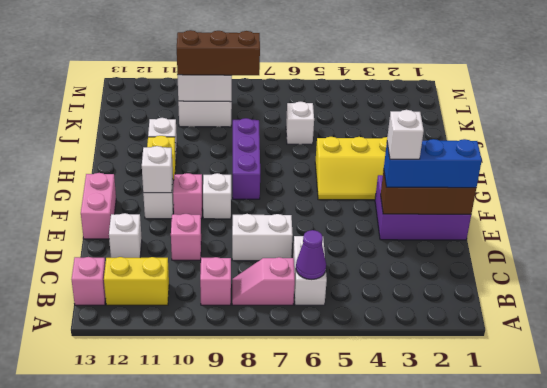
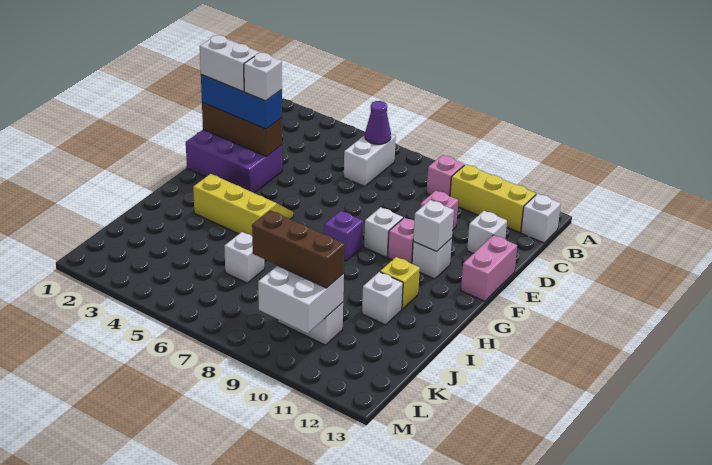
pink 1x2 slope [232,257,295,305] -> none
yellow 1x2 brick [104,257,169,305] -> yellow 1x3 brick [450,164,536,233]
pink 1x1 brick [72,257,106,305] -> white 1x1 brick [521,194,561,243]
white 1x2 brick [232,214,293,261] -> white 1x2 brick moved to [200,35,259,92]
purple 1x3 brick [233,118,260,199] -> purple 1x1 brick [324,211,363,261]

